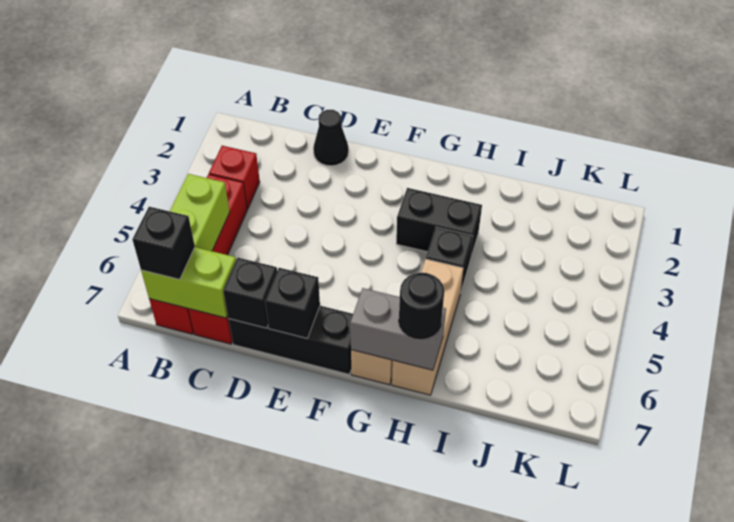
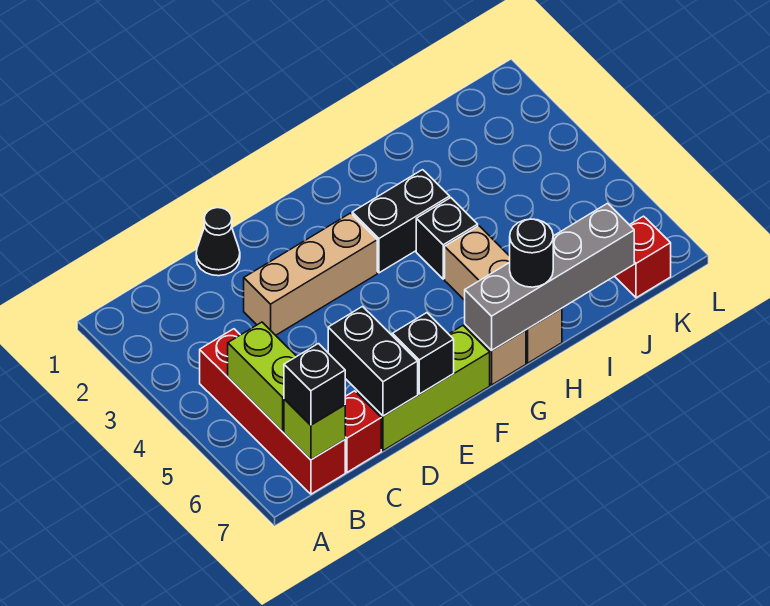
red 1x1 brick [209,146,260,209] -> red 1x1 brick moved to [615,216,671,298]
lime 1x2 brick [141,247,236,318] -> lime 1x1 brick [284,399,345,460]
none -> tan 1x3 brick [244,213,377,335]
black 1x3 brick [229,306,353,374] -> lime 1x3 brick [356,326,490,451]
black 1x1 brick [223,258,277,328] -> black 1x2 brick [328,307,418,416]
grey 1x2 brick [350,288,446,370] -> grey 1x4 brick [465,203,634,351]

